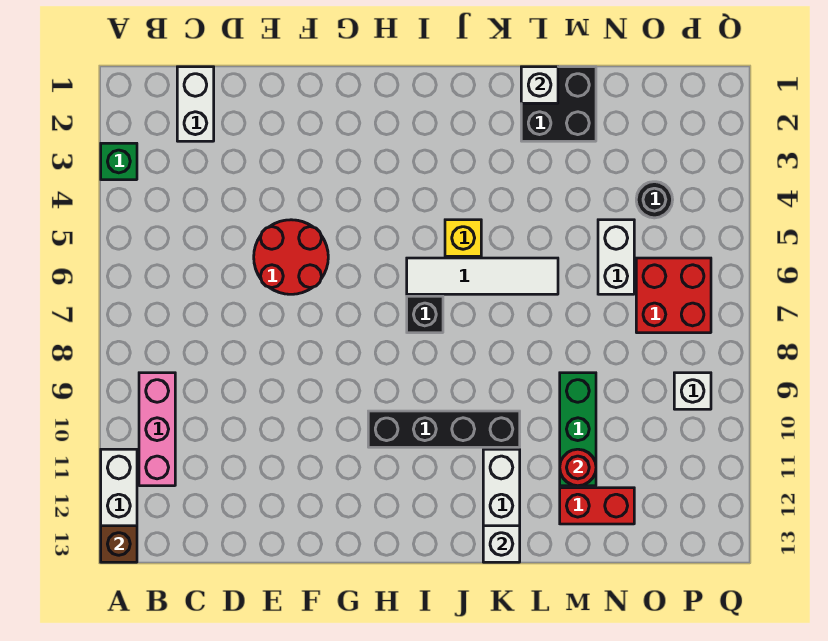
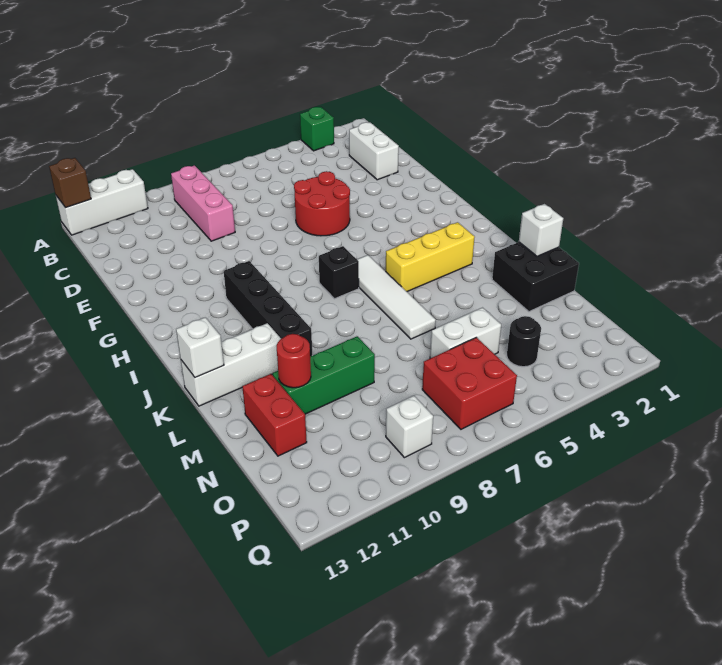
pink 1x3 brick [139,373,175,486] -> pink 1x3 brick turned to [171,165,235,241]
white 1x2 brick [177,67,214,141] -> white 1x2 brick turned to [349,122,399,180]
yellow 1x1 brick [445,220,481,256] -> yellow 1x3 brick [386,222,475,292]

